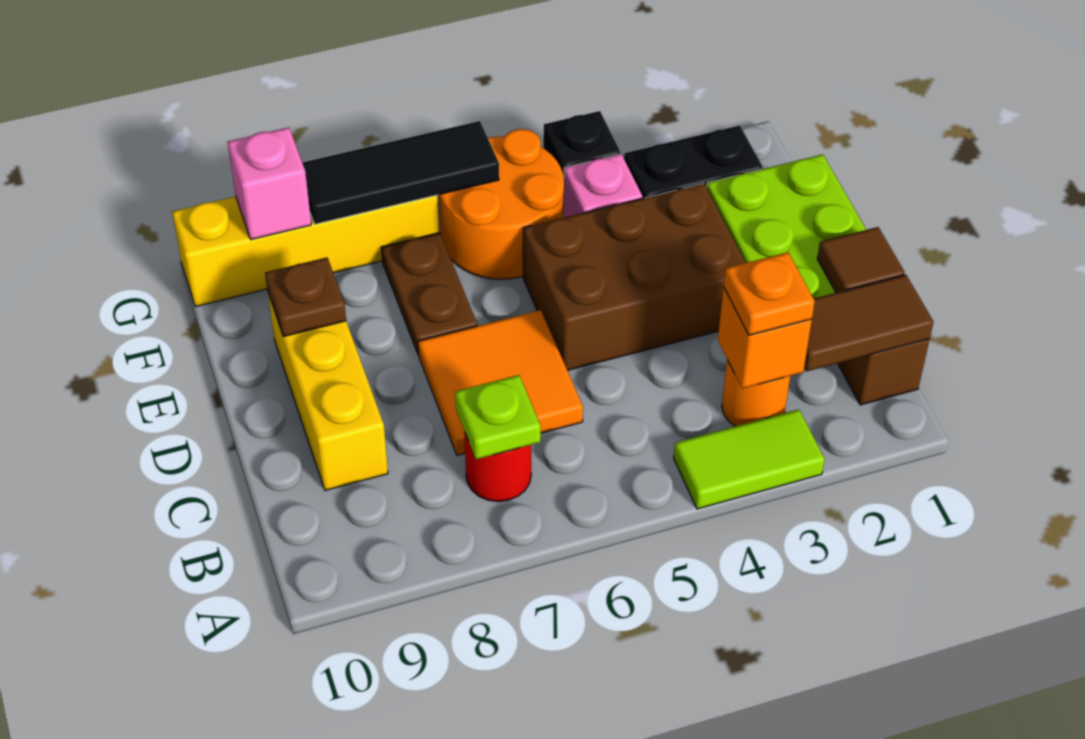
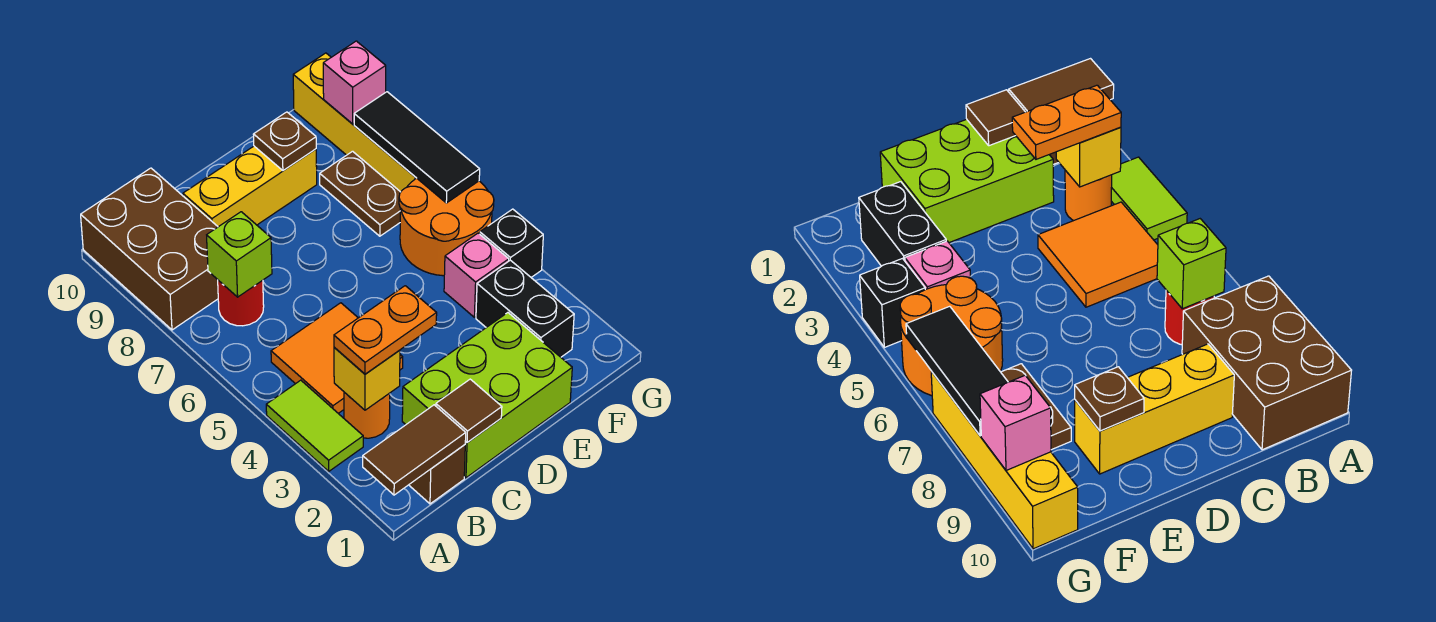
brown 1x2 tile [804,275,934,371] -> brown 1x2 tile turned to [363,405,466,495]
orange 1x1 brick [718,287,812,389] -> yellow 1x1 brick [334,347,400,410]
orange 1x1 plate [724,252,815,335] -> orange 1x2 plate [334,286,437,374]
lime 1x1 plate [455,375,541,459] -> lime 1x1 brick [207,212,272,297]
orange 2x2 tile [418,310,583,455] -> orange 2x2 tile moved to [271,303,403,413]
brown 2x3 brick [523,184,745,370] -> brown 2x3 brick moved to [81,168,218,330]
brown 1x2 plate [381,233,477,355] -> brown 1x2 plate turned to [320,151,401,236]

